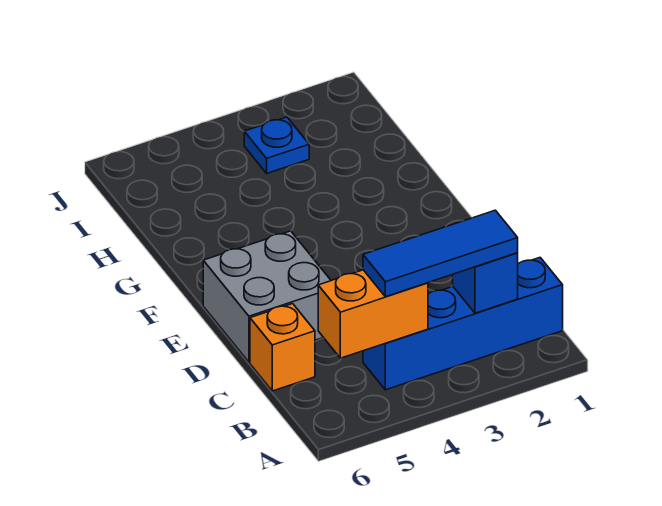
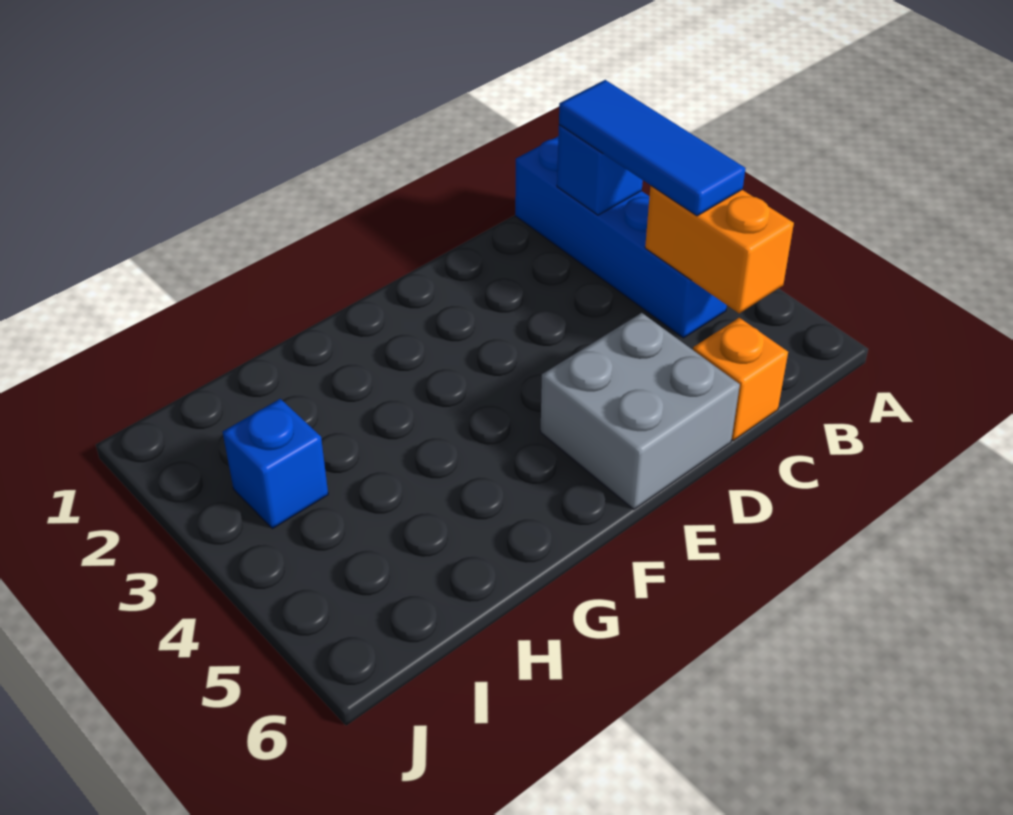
blue 1x1 plate [244,117,309,173] -> blue 1x1 brick [223,399,328,529]

